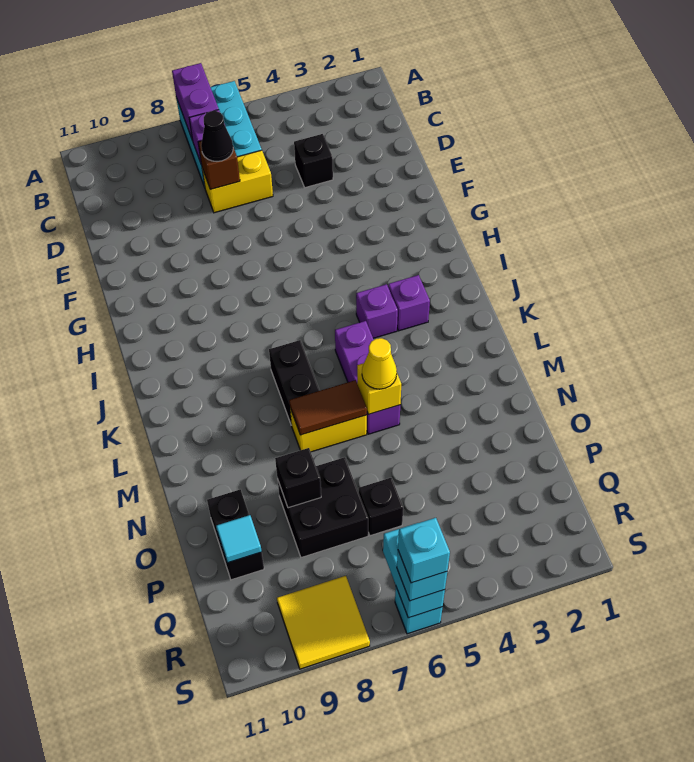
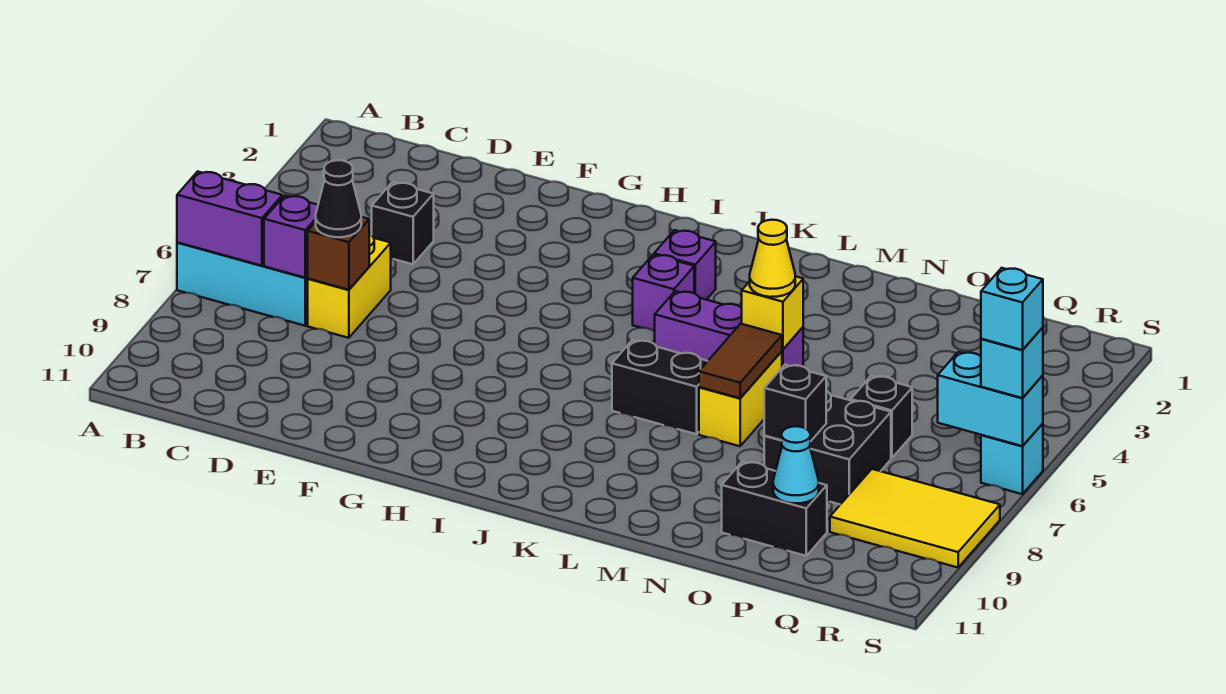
cyan 1x1 tile [216,515,262,563] -> cyan 1x1 cone [773,426,819,503]
yellow 2x2 tile [277,576,370,669] -> yellow 2x3 tile [830,469,1000,568]

